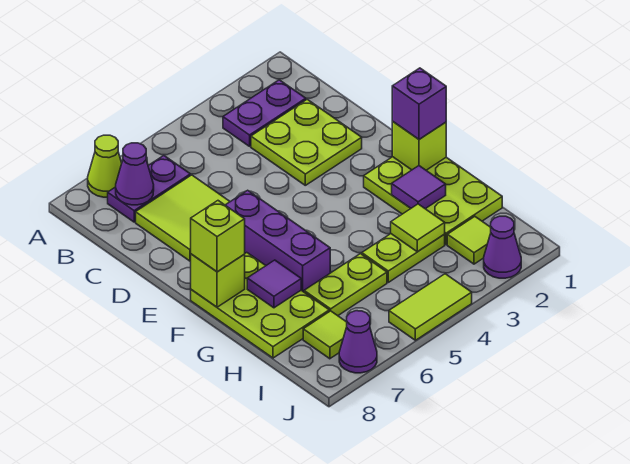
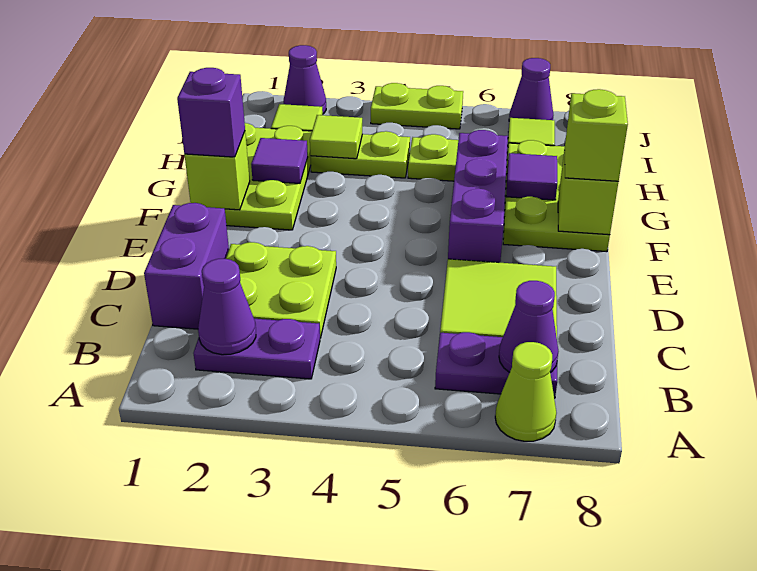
none -> purple 1x1 cone [198,259,256,355]
none -> purple 1x2 brick [144,203,229,329]
lime 1x2 tile [389,274,472,340] -> lime 1x2 plate [371,83,463,129]

